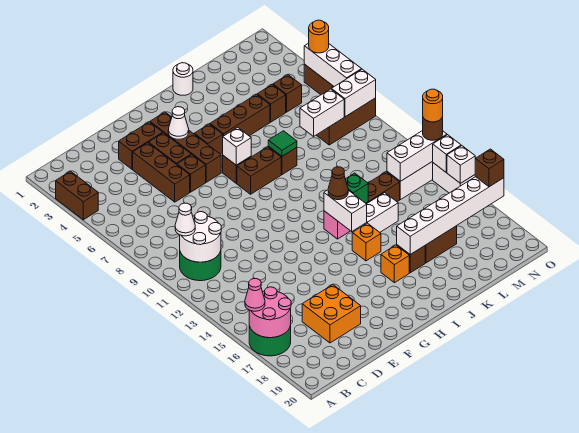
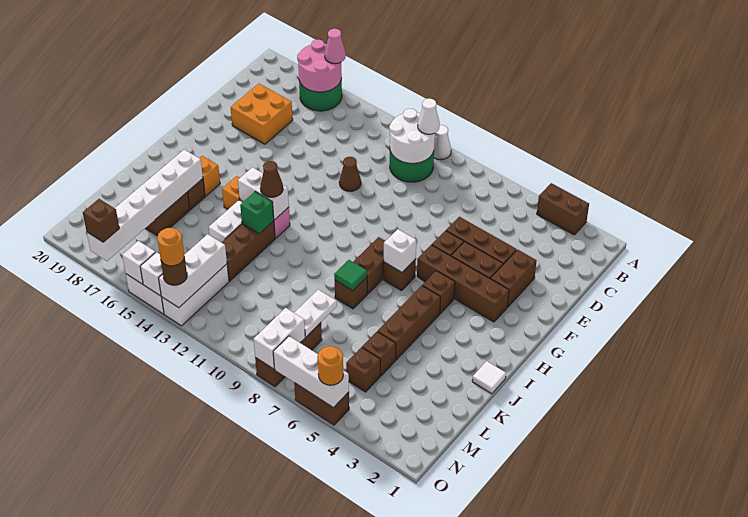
none -> brown 1x1 cone [339,157,361,191]
white 1x1 cone [168,107,189,139] -> white 1x1 cone moved to [434,125,451,160]
white 1x1 round brick [173,63,193,95] -> white 1x1 tile [472,361,506,394]
white 1x2 brick [300,89,344,136] -> white 1x2 plate [294,290,337,337]

